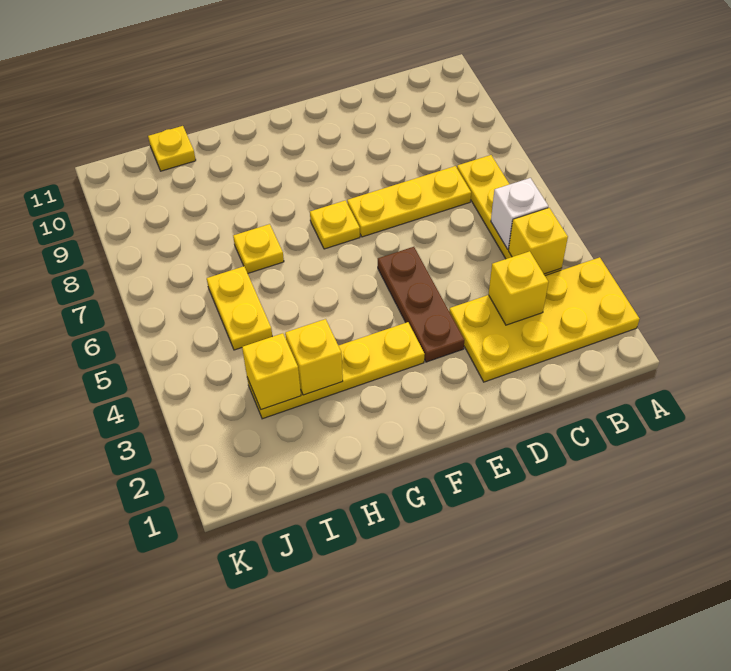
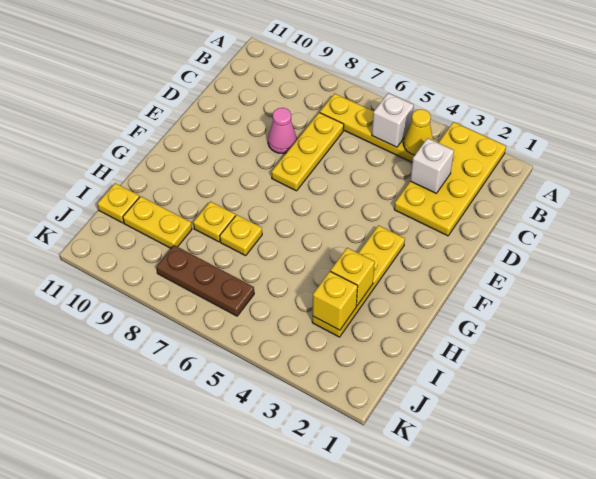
yellow 1x1 brick [509,208,568,274] -> yellow 1x1 cone [404,109,433,155]
yellow 1x1 brick [488,251,548,325] -> white 1x1 brick [410,138,454,193]
none -> pink 1x1 cone [268,108,297,154]
brown 1x3 plate [378,247,464,362] -> brown 1x3 plate moved to [156,245,254,316]
yellow 1x1 plate [310,200,360,249] -> yellow 1x1 plate moved to [193,201,235,242]
yellow 1x2 plate [207,266,272,350] -> yellow 1x2 plate moved to [123,196,192,248]

